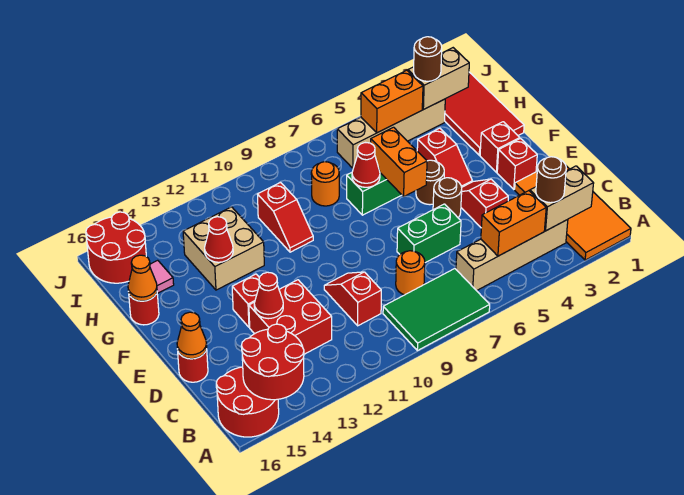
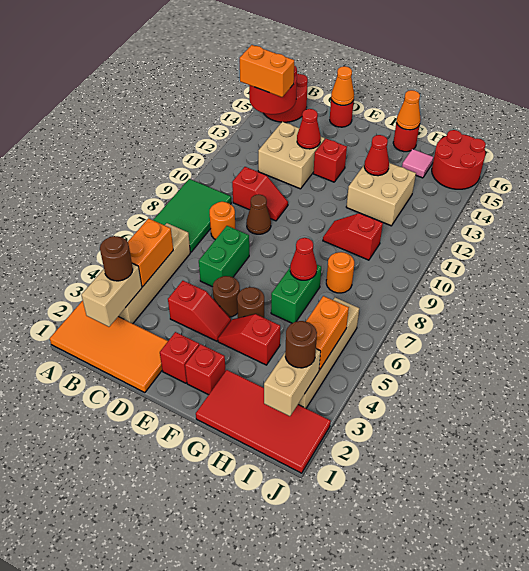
red 2x2 brick [249,280,332,354] -> tan 2x2 brick [258,122,325,189]
none -> brown 1x1 cone [246,194,271,234]
orange 1x2 brick [371,127,427,197] -> orange 1x2 brick moved to [240,45,294,97]

